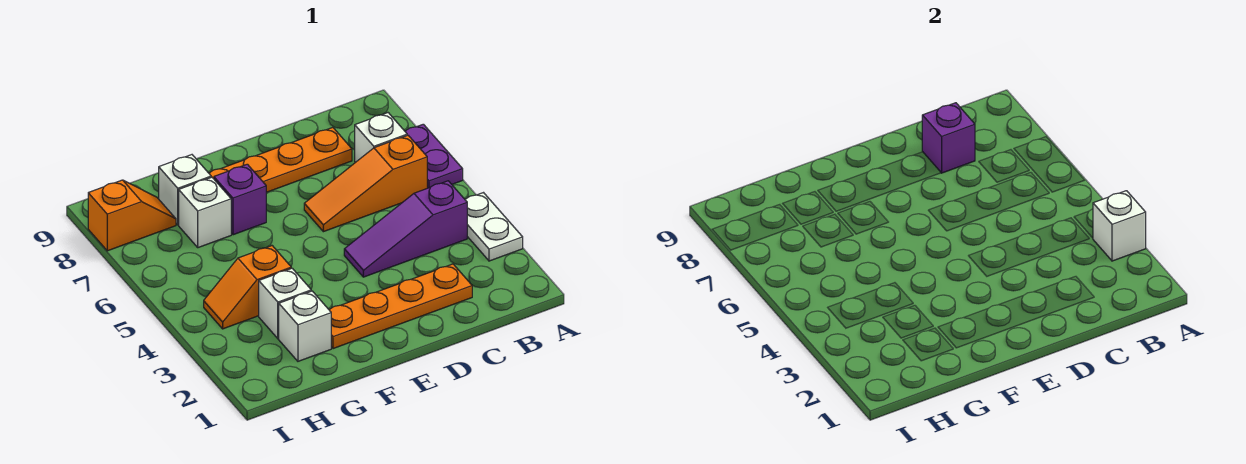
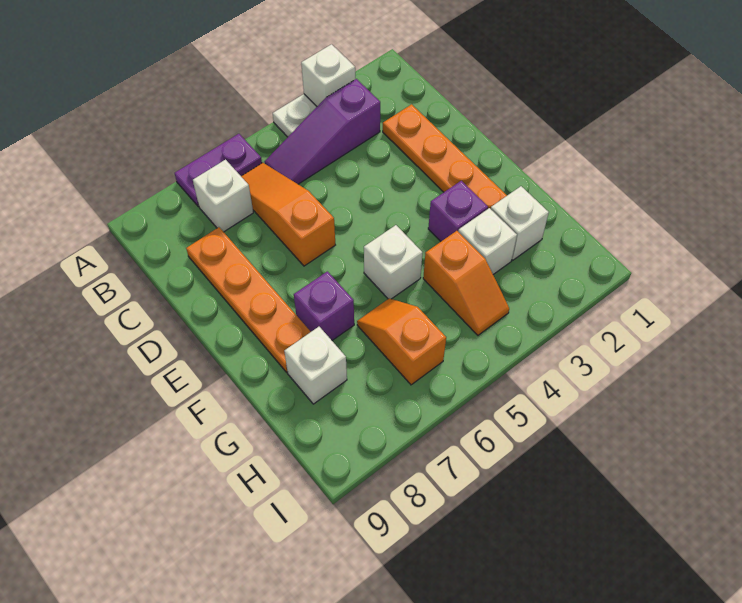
purple 1x3 slope [344,181,467,277] -> purple 1x3 slope turned to [264,79,380,184]
orange 1x3 slope [304,135,427,232] -> orange 1x3 slope turned to [241,163,335,266]
purple 1x1 brick [922,103,975,173] -> purple 1x1 brick moved to [428,181,488,241]
white 1x1 brick [179,177,231,248] -> white 1x1 brick moved to [364,225,422,299]
orange 1x2 slope [88,180,176,251] -> orange 1x2 slope moved to [357,298,446,385]

